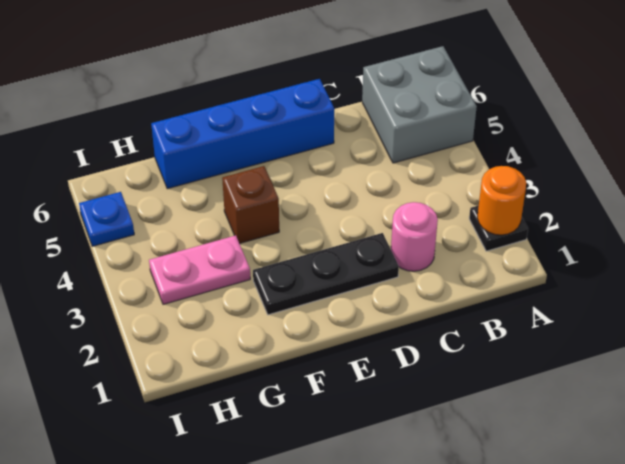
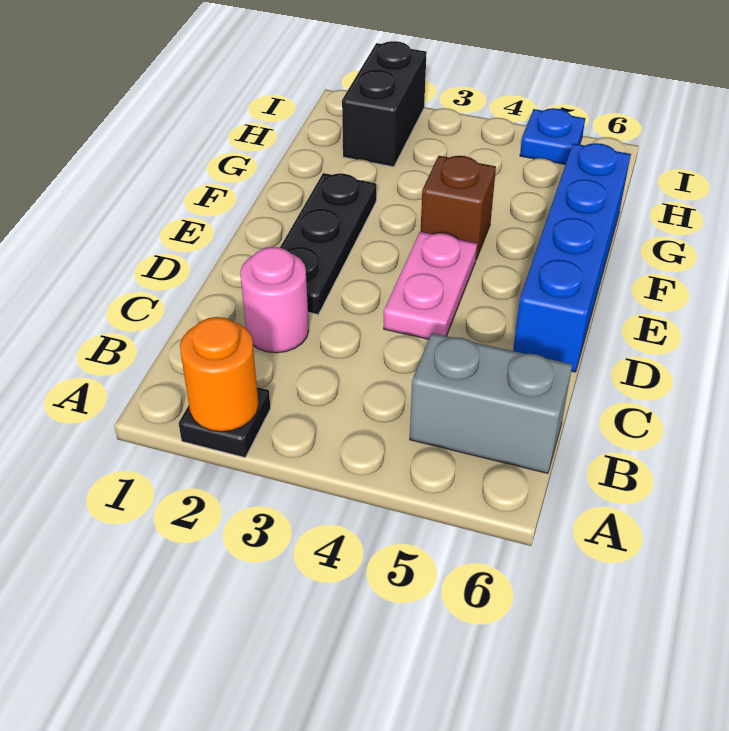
grey 2x2 brick [362,46,477,163] -> grey 1x2 brick [410,333,572,473]
pink 1x2 plate [149,235,250,304] -> pink 1x2 plate moved to [384,232,477,339]
none -> black 1x2 brick [342,41,427,167]

